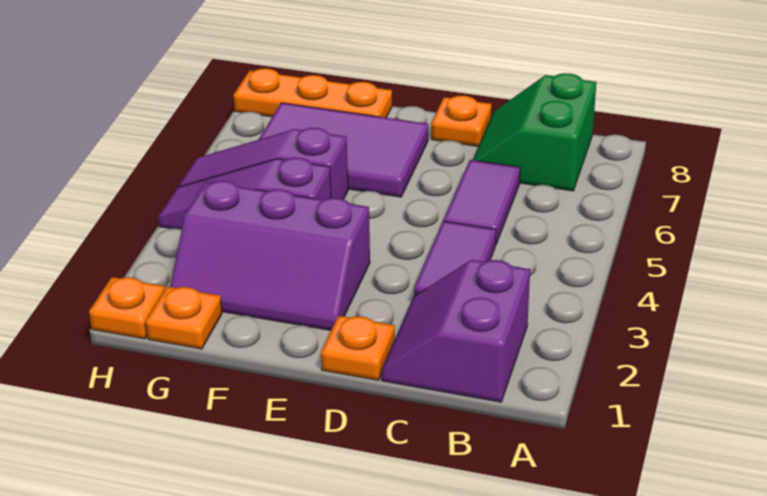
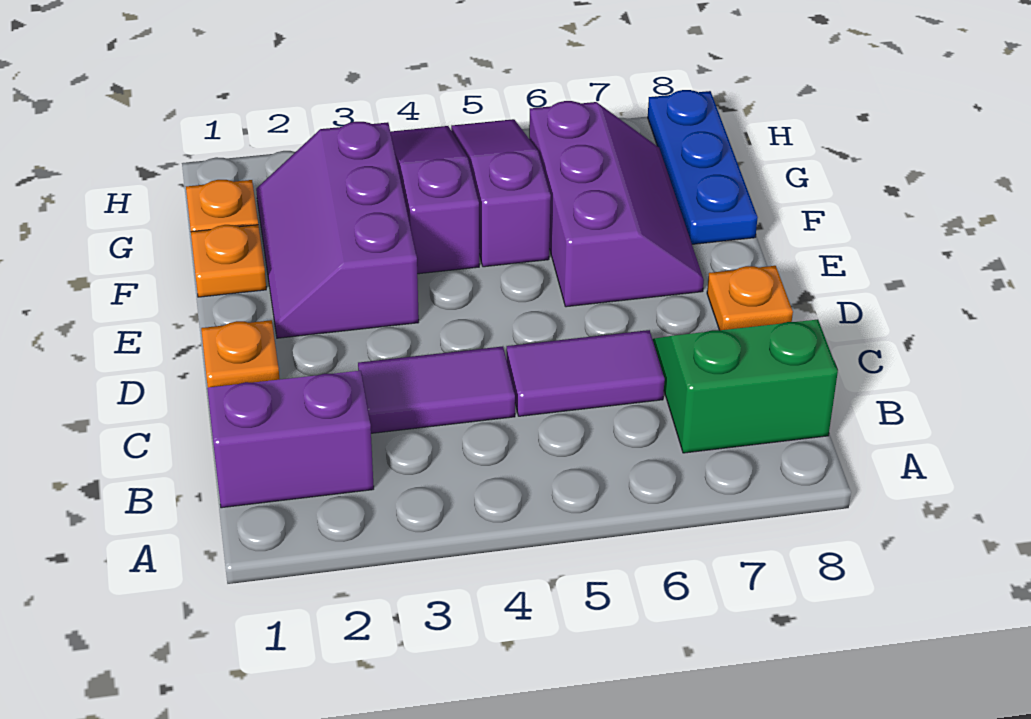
purple 2x3 tile [258,103,428,197] -> purple 2x3 slope [529,101,704,307]
orange 1x3 plate [233,68,392,118] -> blue 1x3 plate [648,90,758,244]
orange 1x1 plate [89,277,165,339] -> orange 1x1 plate moved to [191,225,266,297]

